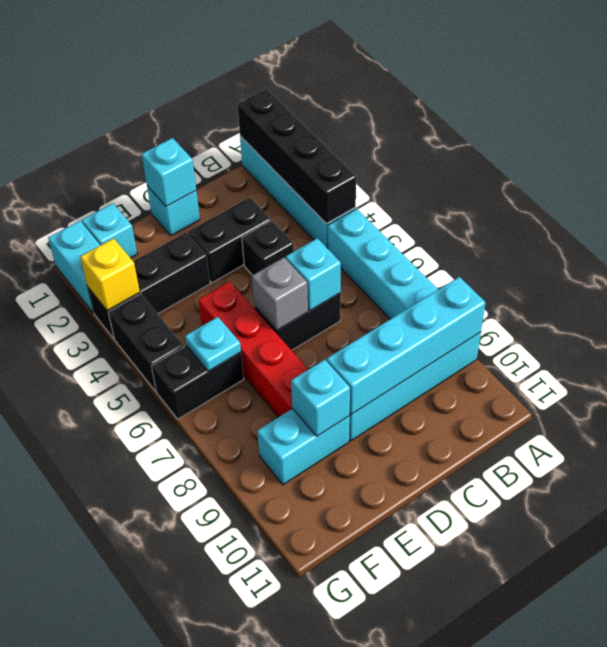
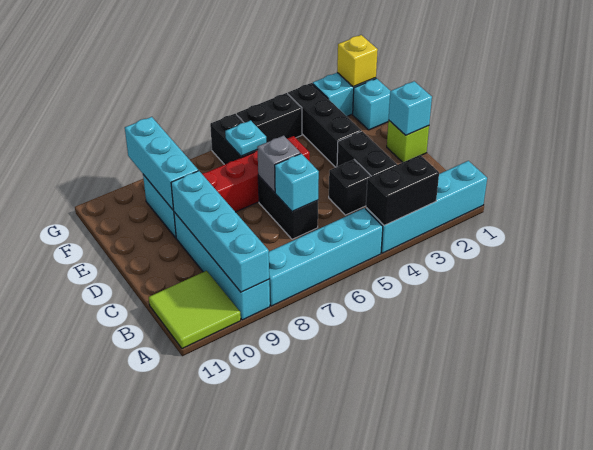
black 1x4 brick [237,89,356,224] -> black 1x2 brick [366,155,439,225]
none -> lime 2x2 tile [149,271,241,349]
cyan 1x1 brick [147,186,200,236] -> lime 1x1 brick [387,120,429,162]
cyan 1x1 brick [291,360,350,436] -> cyan 1x3 brick [125,117,198,210]
yellow 1x1 brick [80,238,140,311] -> yellow 1x1 brick moved to [337,35,378,87]

